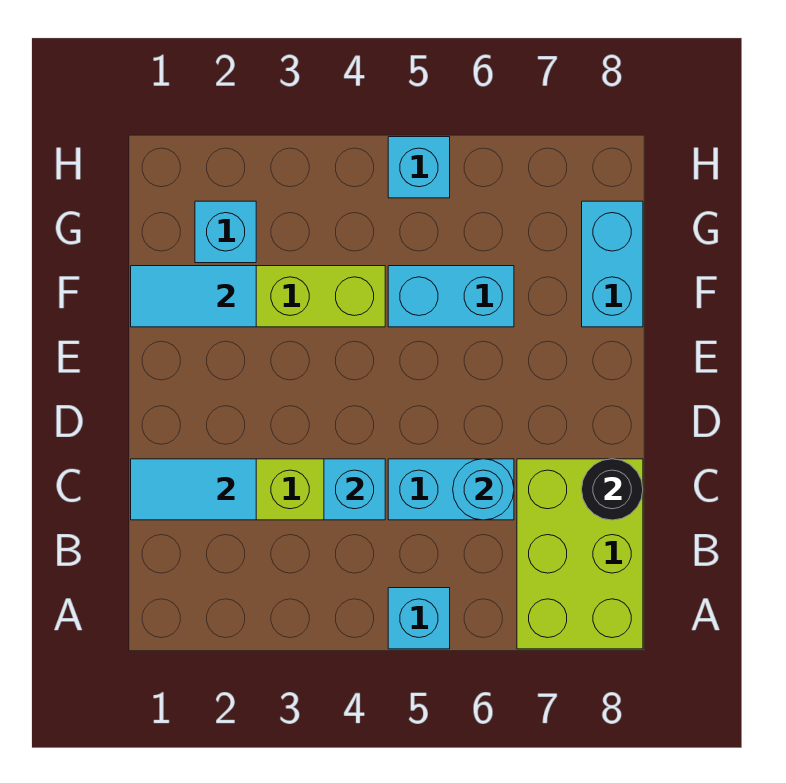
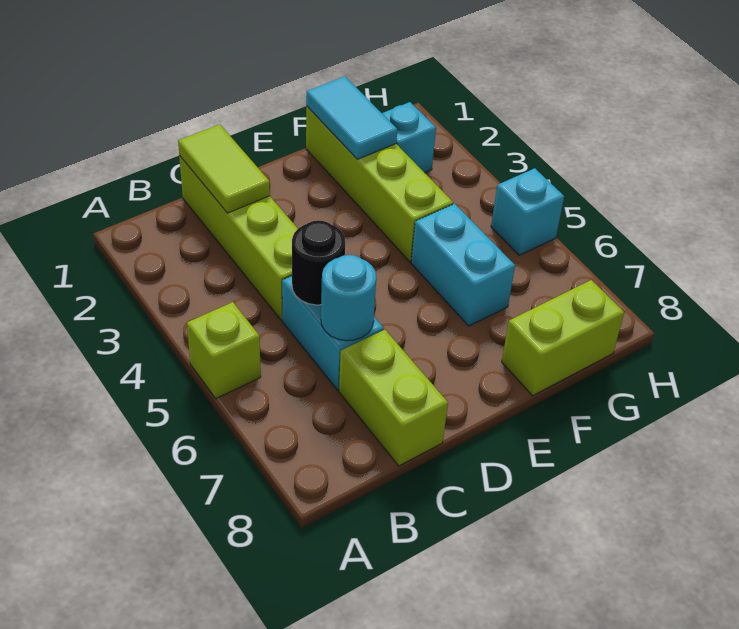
cyan 1x1 brick [388,588,450,649] -> lime 1x1 brick [187,302,261,398]
lime 2x3 brick [517,459,643,649] -> lime 1x2 brick [339,330,448,466]
cyan 1x2 tile [131,459,256,520] -> lime 1x2 tile [178,124,270,213]
cyan 1x1 brick [324,459,385,520] -> none
black 1x1 round brick [582,459,643,520] -> black 1x1 round brick moved to [292,220,345,305]
cyan 1x2 brick [582,201,643,327] -> lime 1x2 brick [502,280,624,396]

